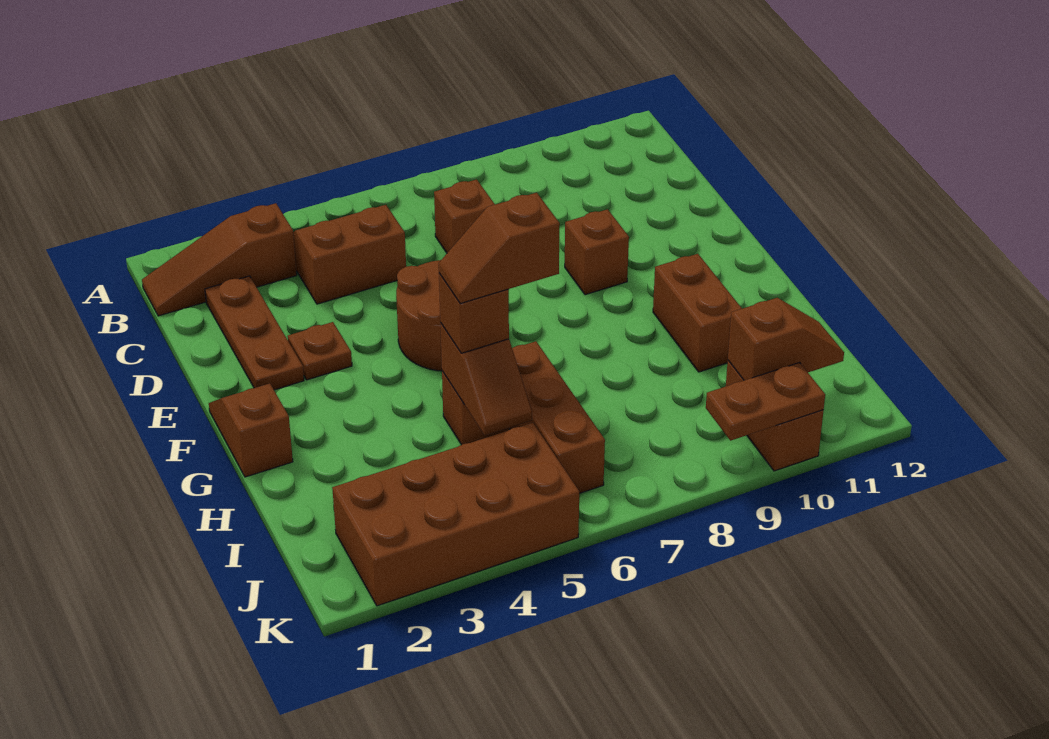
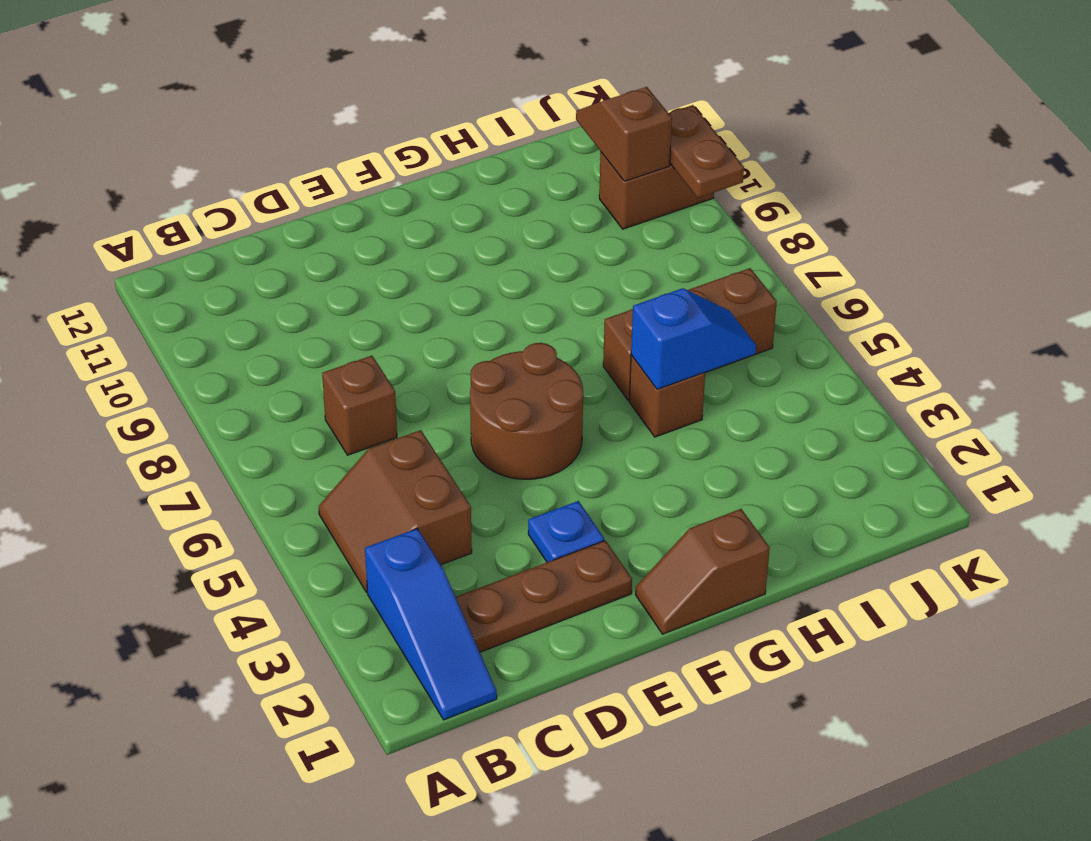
brown 1x3 slope [142,203,297,316] -> blue 1x3 slope [365,528,497,720]
brown 1x1 plate [288,322,352,380] -> blue 1x1 plate [528,501,604,562]
brown 1x1 brick [565,209,629,295] -> none
brown 1x2 brick [653,254,742,372] -> none
brown 1x2 slope [440,323,532,435] -> blue 1x2 slope [631,288,756,389]
brown 1x1 brick [439,273,509,353] -> none
brown 1x2 slope [439,193,560,304] -> none
brown 2x4 brick [332,423,579,606] -> none

